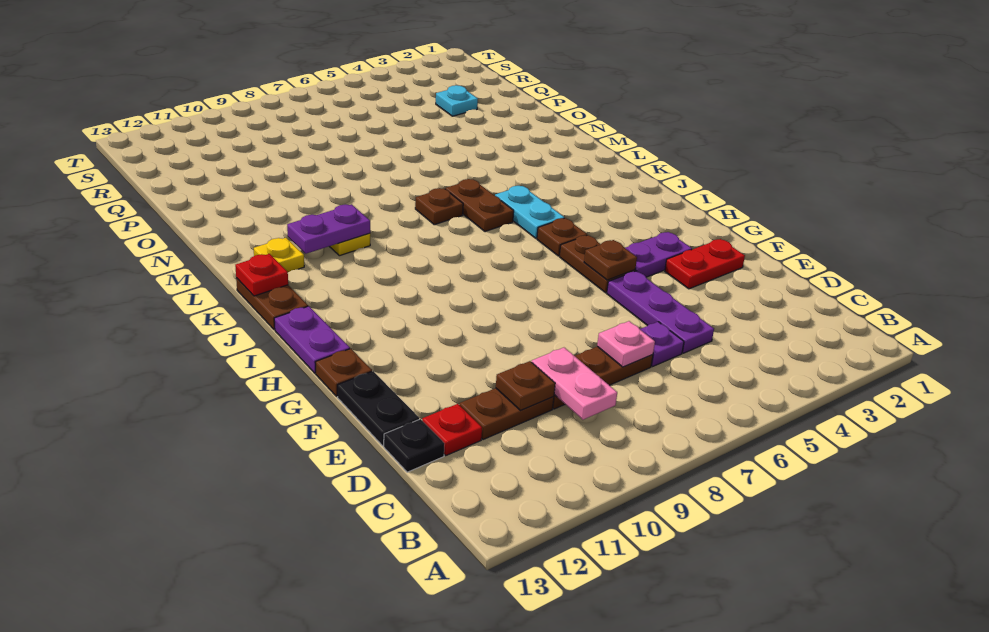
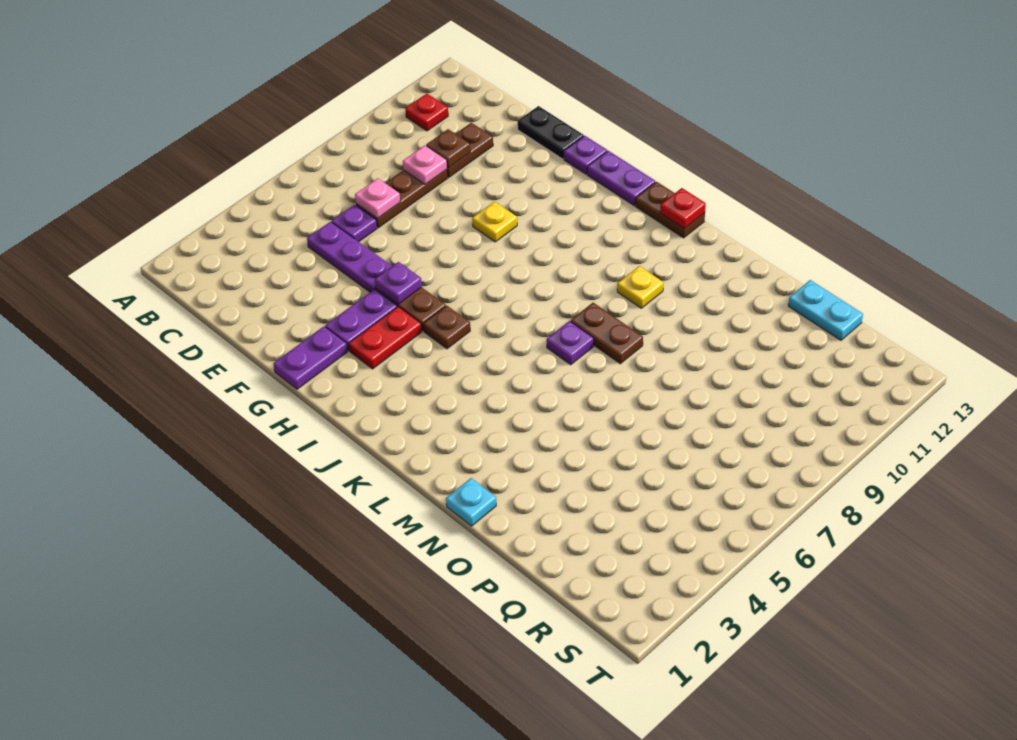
pink 1x2 plate [532,348,617,420] -> pink 1x1 plate [403,145,447,185]
red 1x1 plate [422,404,482,455] -> red 1x1 plate moved to [405,94,448,131]
black 1x1 plate [384,419,445,472] -> none
red 1x2 plate [665,239,745,289] -> red 1x2 plate moved to [349,307,422,369]
brown 1x1 plate [584,240,637,280] -> purple 1x1 plate [375,262,422,304]
brown 1x1 plate [315,349,372,397] -> purple 1x1 plate [564,136,607,174]
cyan 1x2 plate [495,186,564,238] -> cyan 1x2 plate moved to [788,280,863,340]
brown 1x2 plate [445,179,514,232] -> brown 1x2 plate moved to [571,303,643,364]
brown 1x1 plate [415,188,463,225] -> purple 1x1 plate [547,321,594,365]
purple 1x2 plate [287,204,370,254] -> purple 1x2 plate moved to [273,326,347,389]
yellow 1x1 plate [254,238,304,272] -> yellow 1x1 plate moved to [472,202,517,242]
cyan 1x1 plate [436,85,478,116] -> cyan 1x1 plate moved to [446,478,496,526]

